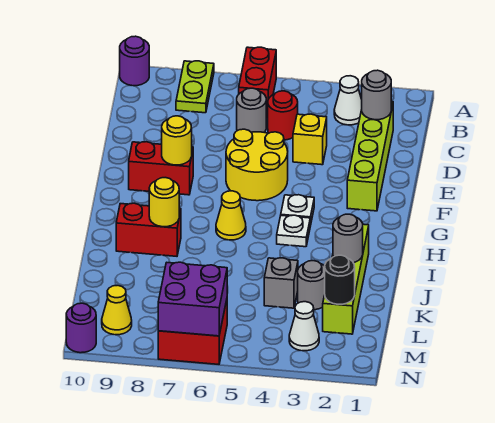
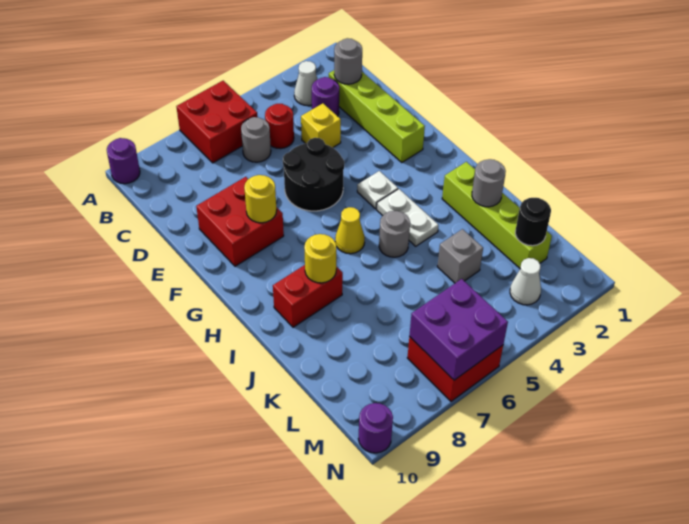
red 1x2 brick [239,47,276,118] -> red 2x2 brick [176,81,258,163]
lime 1x2 plate [176,61,214,113] -> none
none -> purple 1x1 round brick [312,77,339,116]
yellow 2x2 round brick [226,129,288,201] -> black 2x2 round brick [283,138,344,211]
red 1x2 brick [129,142,193,195] -> red 2x2 brick [196,177,284,266]
white 1x1 plate [277,215,310,247] -> white 1x2 plate [377,189,438,246]
grey 1x1 round brick [298,261,325,310] -> grey 1x1 round brick moved to [379,211,410,257]
yellow 1x1 cone [102,285,132,335] -> none

